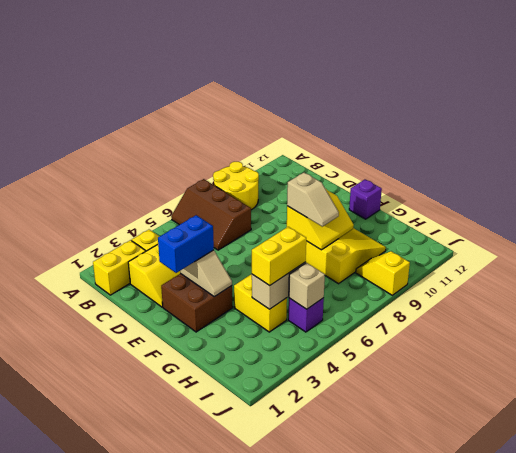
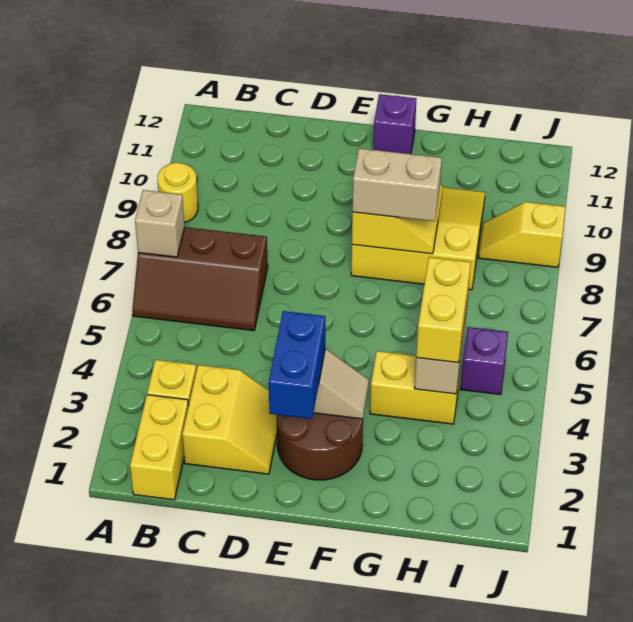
yellow 2x2 round brick [213,162,259,210] -> yellow 1x1 round brick [157,163,198,223]
brown 2x2 brick [161,273,233,332] -> brown 2x2 round brick [277,413,363,480]
tan 1x2 slope [287,173,339,227] -> tan 1x2 brick [352,148,442,221]
tan 1x1 brick [289,263,325,309] -> tan 1x1 brick moved to [135,190,185,257]

